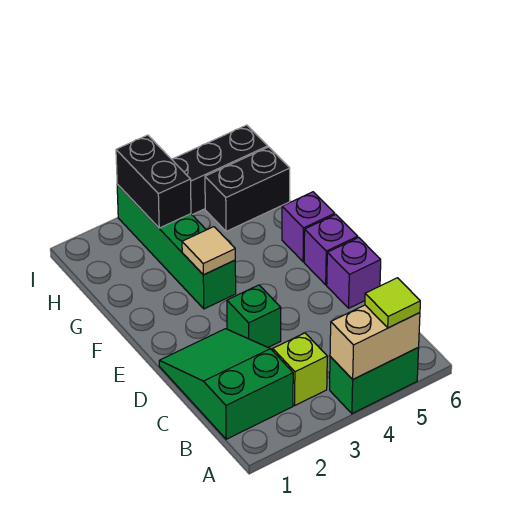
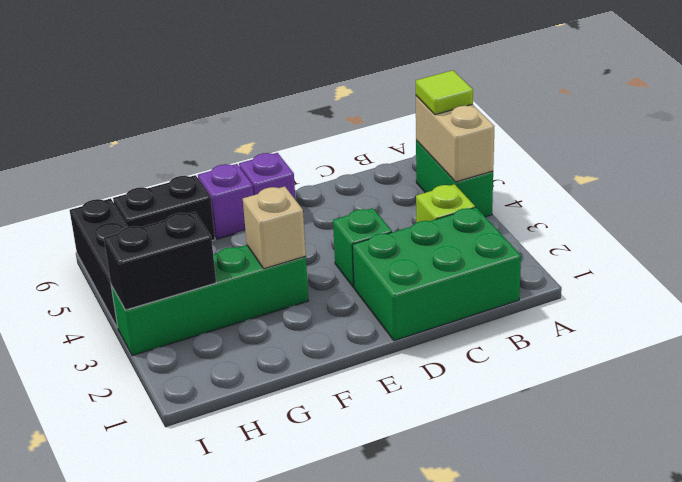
green 2x3 slope [159,329,293,439] -> green 2x3 brick [352,207,521,341]
purple 1x1 brick [327,238,381,308] -> none
tan 1x1 tile [182,227,235,275] -> tan 1x1 brick [243,186,306,269]
black 1x2 brick [205,147,290,231] -> black 1x2 brick turned to [113,175,215,241]

